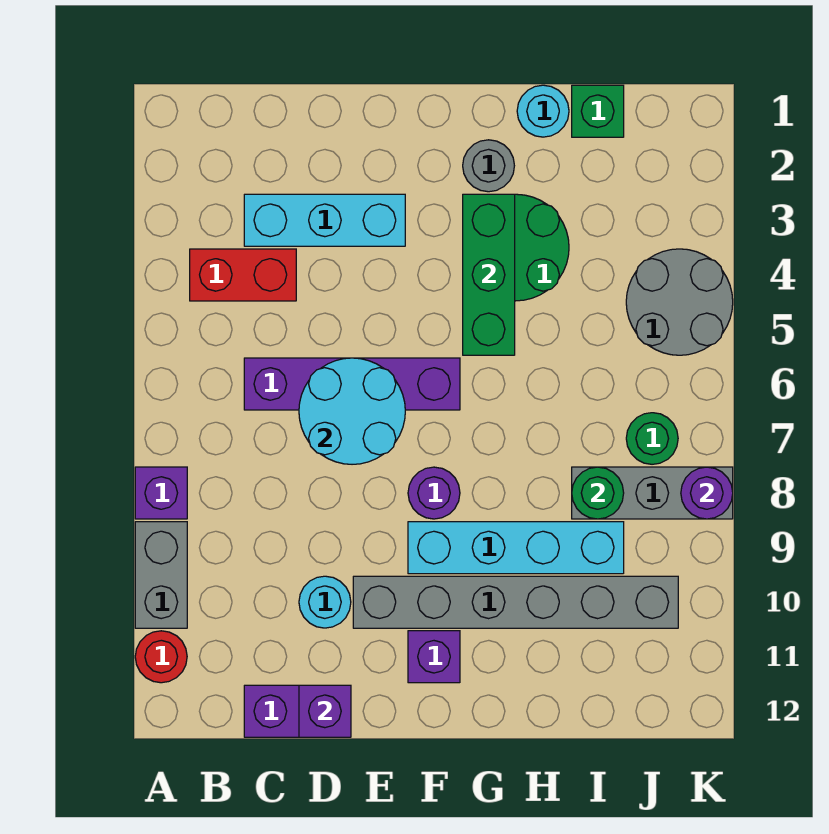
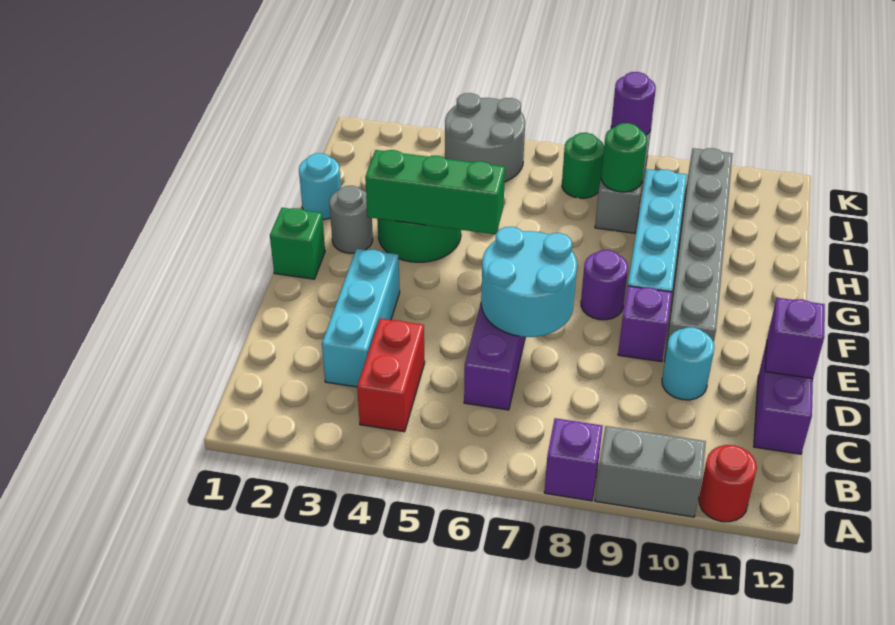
purple 1x1 brick [408,631,460,683] -> purple 1x1 brick moved to [618,286,672,362]
green 1x1 brick [572,85,624,137] -> green 1x1 brick moved to [270,208,325,279]

